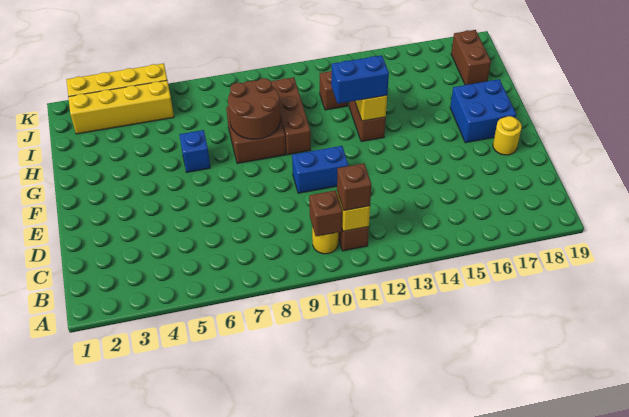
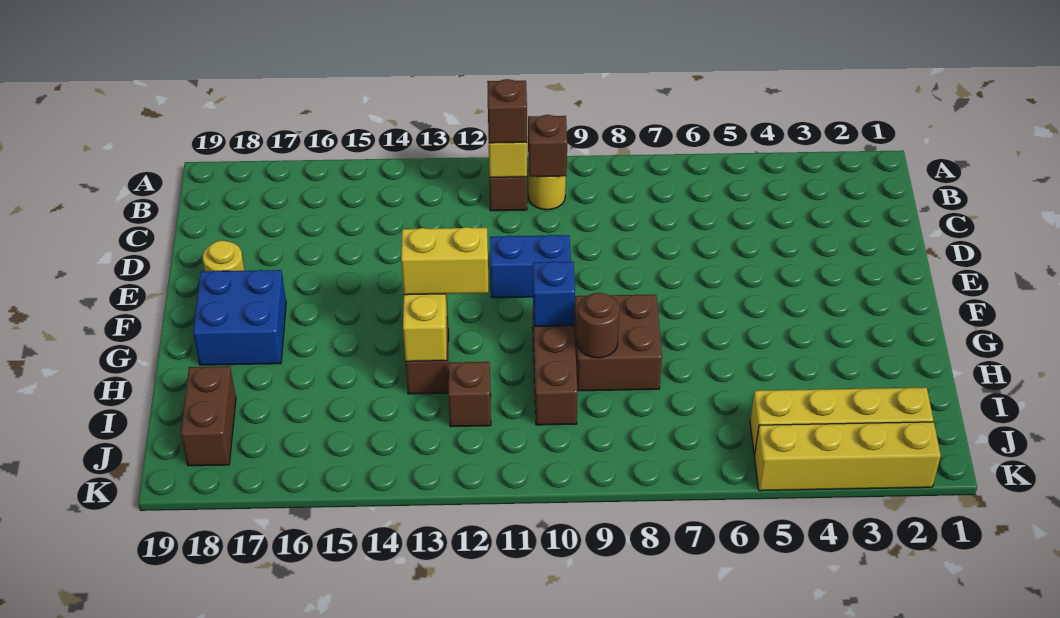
blue 1x1 brick [179,130,210,172] -> blue 1x1 brick moved to [533,261,575,326]
brown 2x2 round brick [228,78,280,139] -> brown 1x1 round brick [577,293,620,358]
blue 1x2 brick [331,55,389,104] -> yellow 1x2 brick [401,227,488,295]

